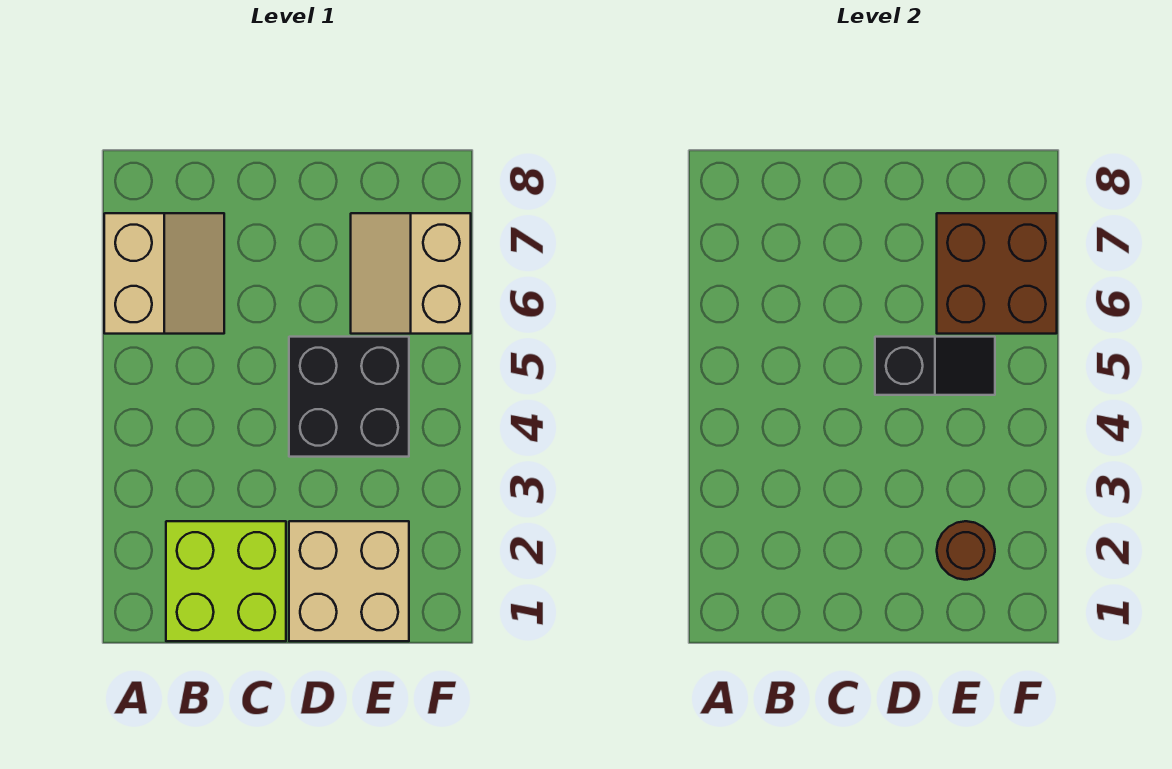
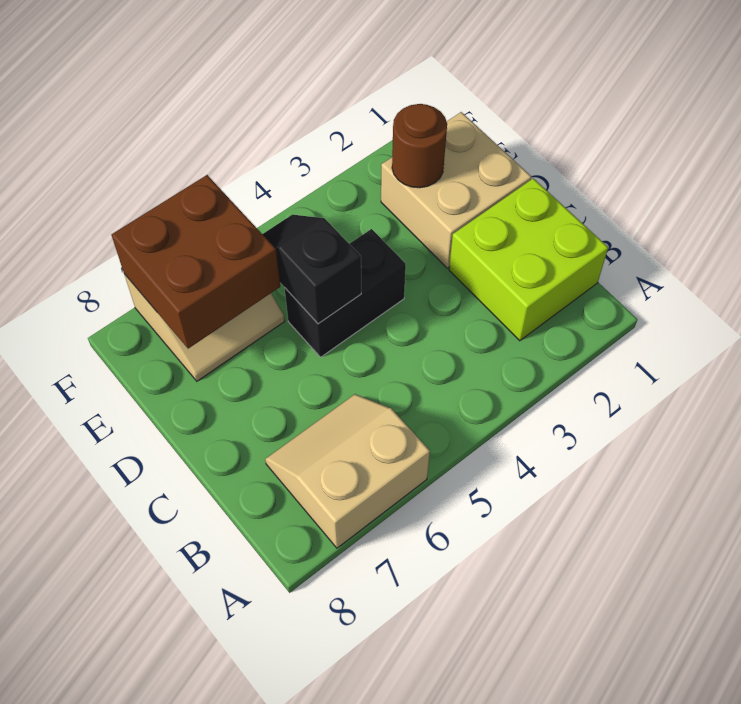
black 2x2 brick [289,337,409,457] -> black 1x2 brick [284,229,406,357]

